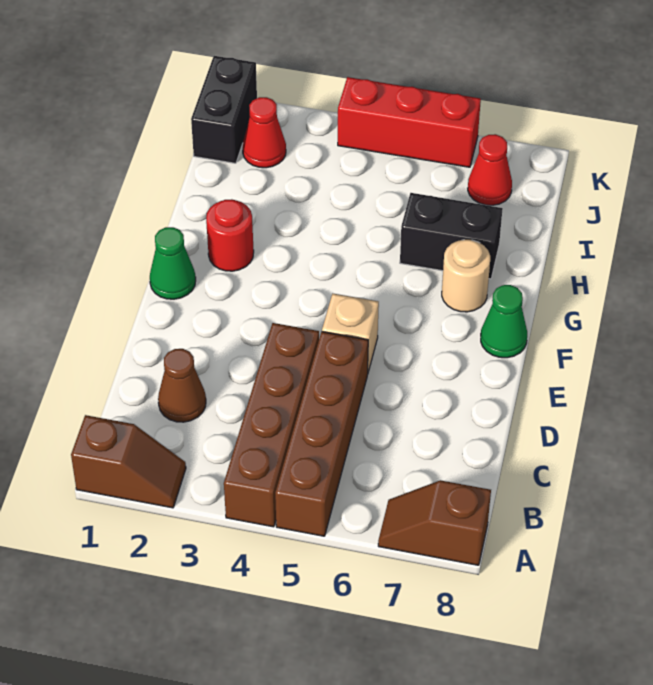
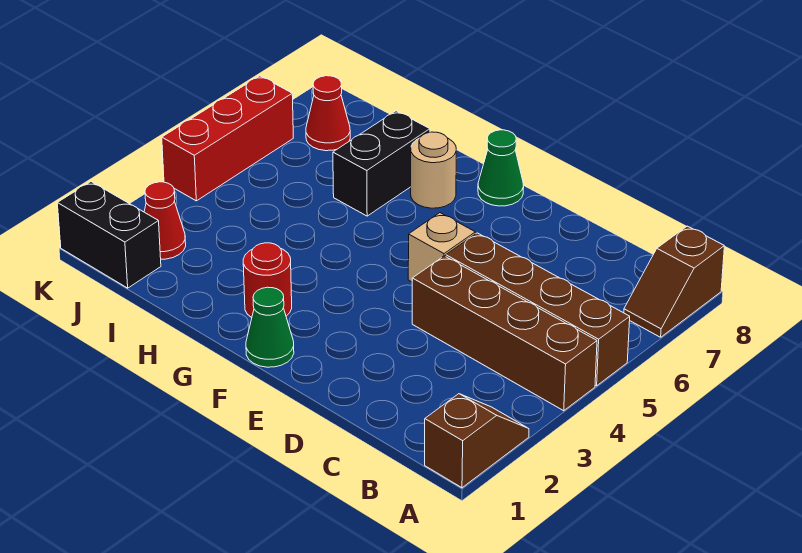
brown 1x1 cone [158,349,206,422] -> none

